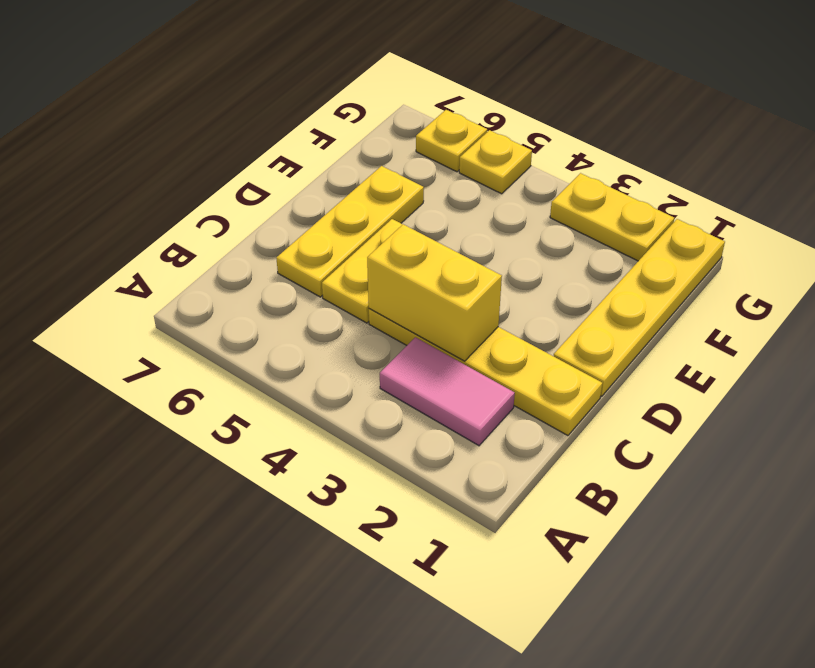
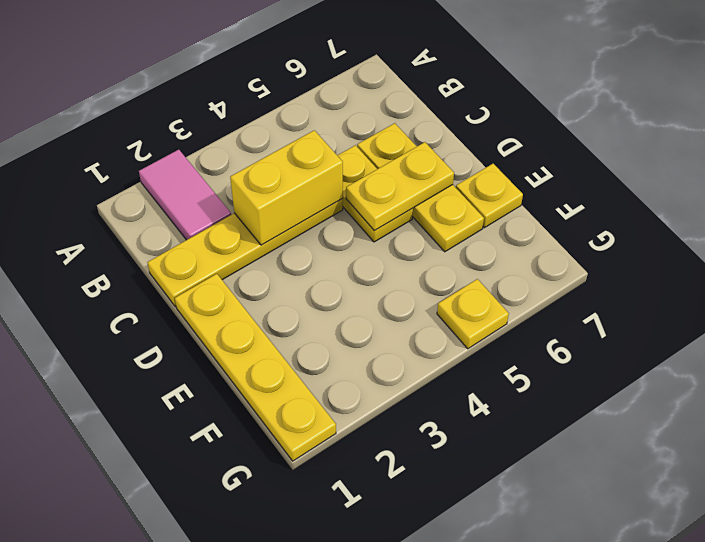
pink 1x2 tile [380,337,515,446] -> pink 1x2 tile turned to [139,150,231,240]
yellow 1x2 plate [550,173,674,261] -> yellow 1x2 plate moved to [346,142,454,231]
yellow 1x1 plate [416,110,487,172] -> yellow 1x1 plate moved to [456,164,523,228]

